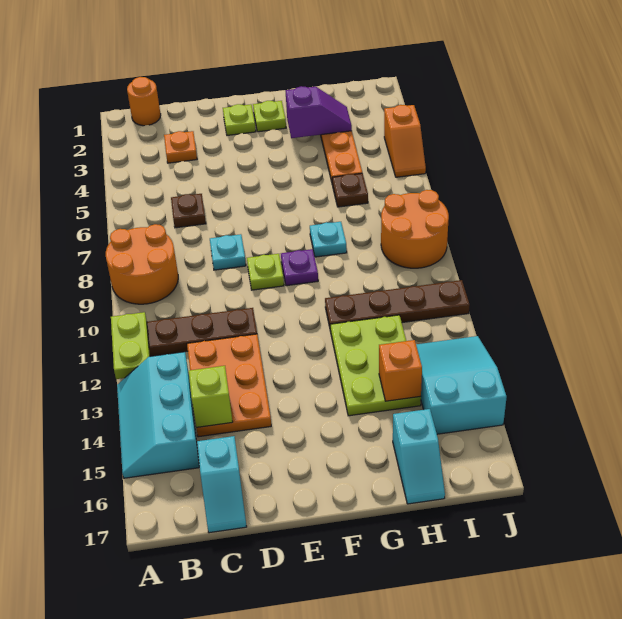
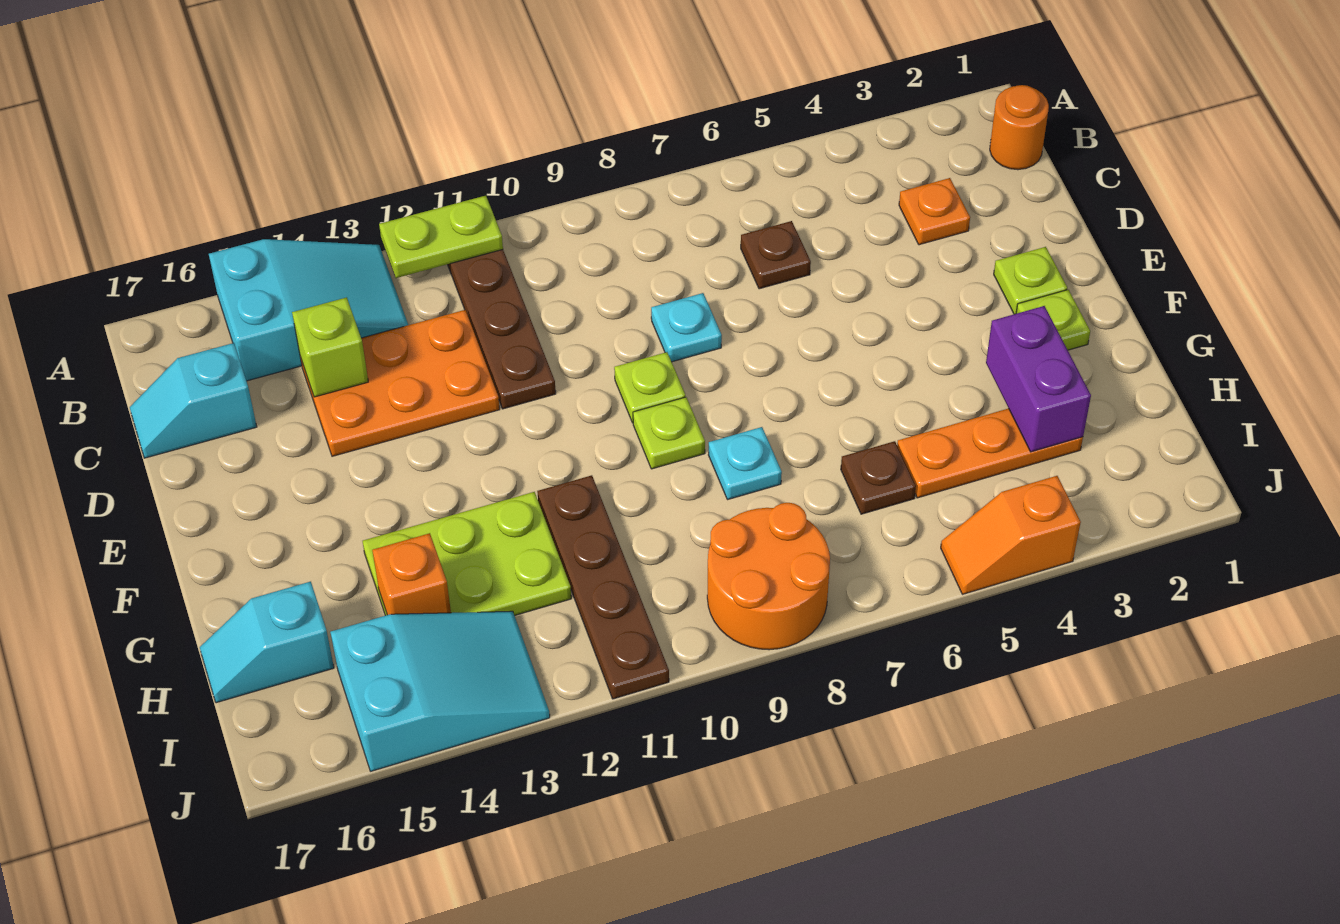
orange 2x2 round brick [106,224,178,304] -> none
cyan 2x3 slope [117,352,199,478] -> cyan 2x3 slope turned to [209,239,408,381]
purple 1x1 plate [281,249,318,286] -> lime 1x1 plate [633,397,705,469]
purple 1x2 slope [285,86,352,138] -> purple 1x2 brick [986,306,1091,452]

